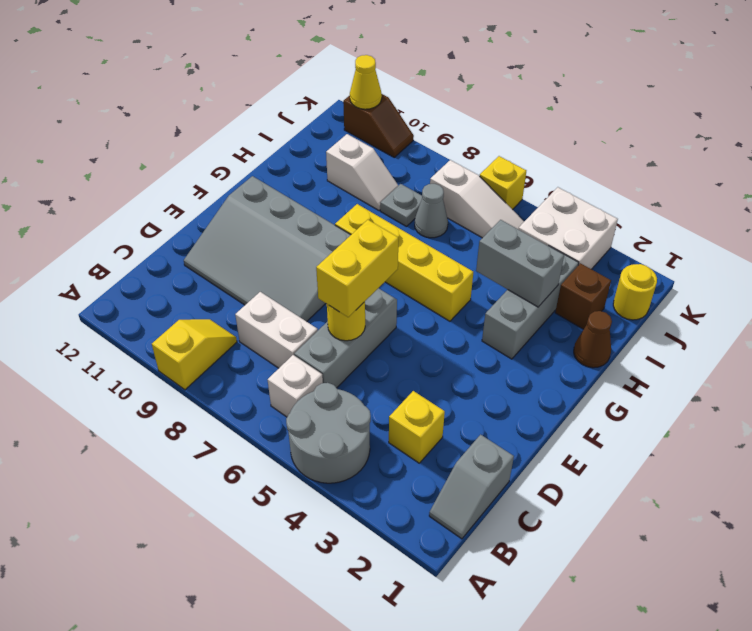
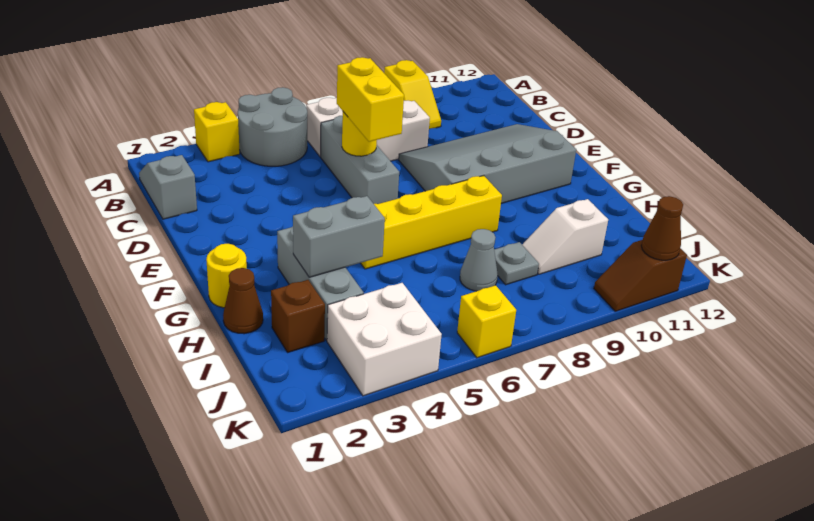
yellow 1x1 brick [389,391,445,463] -> yellow 1x1 brick moved to [194,102,240,162]
yellow 1x1 round brick [613,264,657,320] -> yellow 1x1 round brick moved to [206,244,247,308]
white 1x3 slope [430,160,524,238] -> none
yellow 1x1 cone [350,55,382,109] -> brown 1x1 cone [641,196,683,260]

